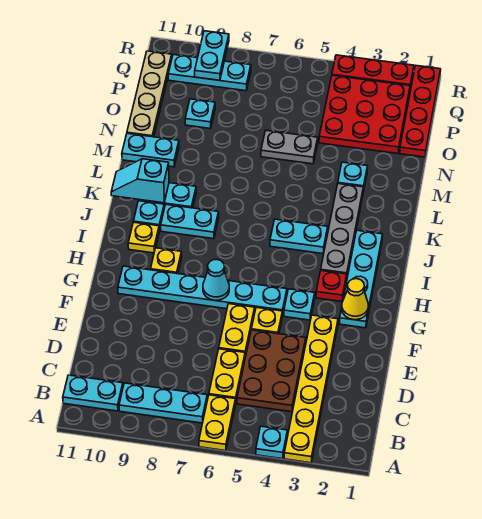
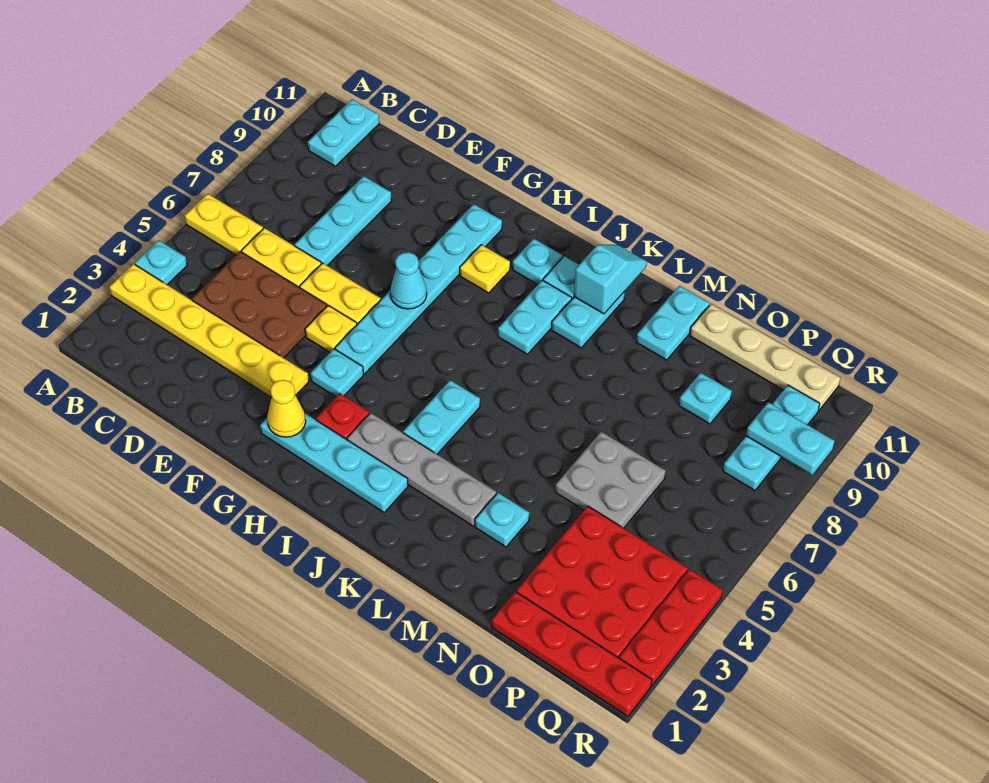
cyan 1x3 plate [119,383,207,423] -> cyan 1x3 plate moved to [295,176,392,266]
yellow 1x1 plate [128,222,159,253] -> cyan 1x1 plate [513,239,563,285]
grey 1x2 plate [261,130,318,164] -> grey 2x2 plate [556,432,666,528]

